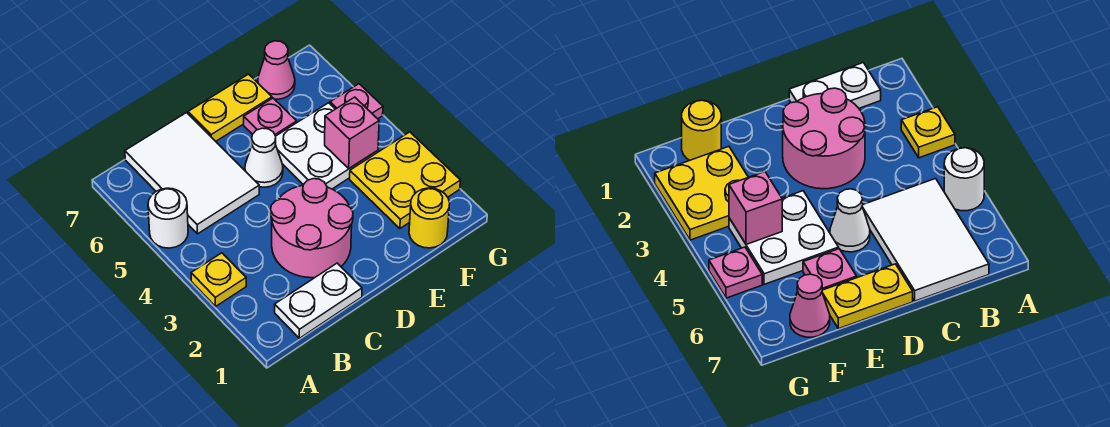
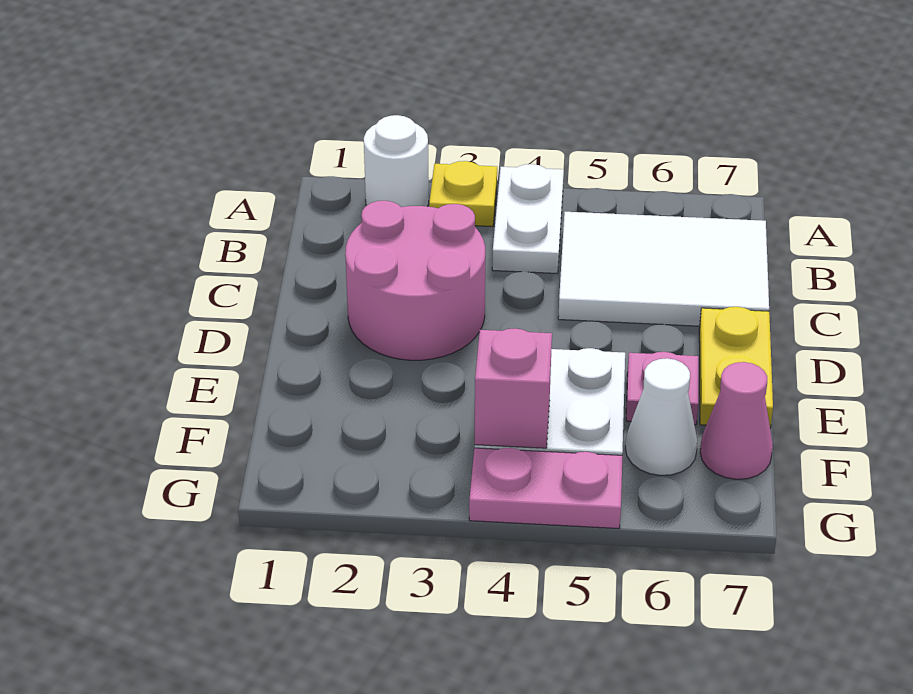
white 1x1 round brick [148,188,188,248] -> white 1x1 round brick moved to [364,115,429,207]
white 1x2 plate [275,263,362,338] -> white 1x2 plate moved to [492,164,564,274]
white 1x1 cone [245,128,283,187] -> white 1x1 cone moved to [625,358,698,475]
yellow 1x1 round brick [409,188,450,248] -> none
yellow 2x2 plate [350,132,460,229] -> none
pink 1x1 plate [330,84,383,119] -> pink 1x2 plate [469,448,622,529]

